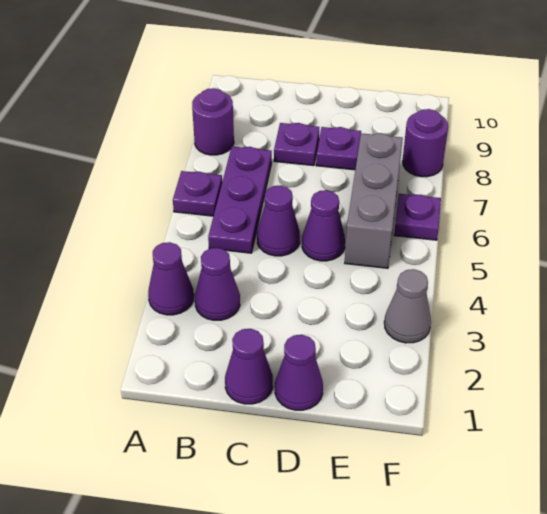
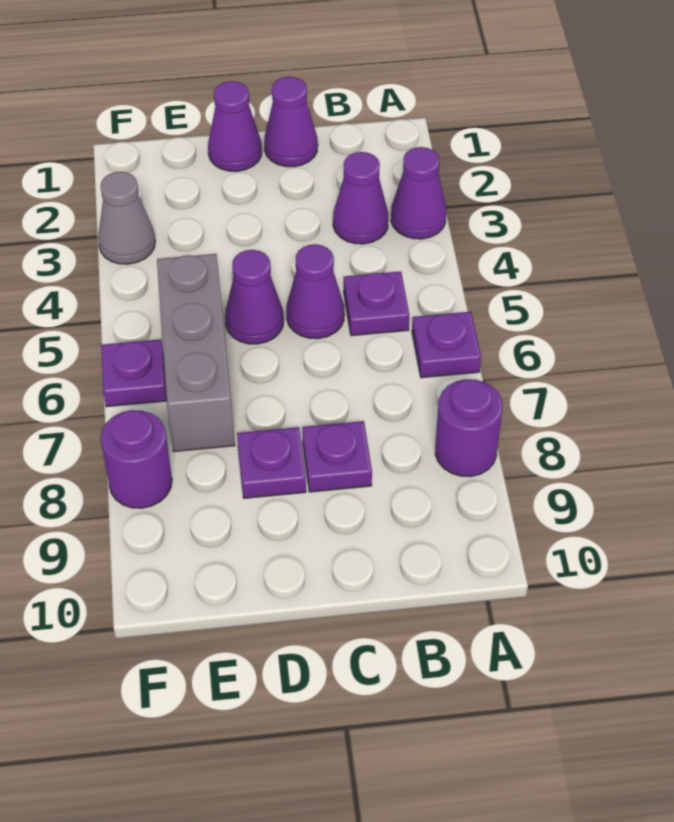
purple 1x3 plate [208,146,272,253] -> purple 1x1 plate [344,271,409,336]

